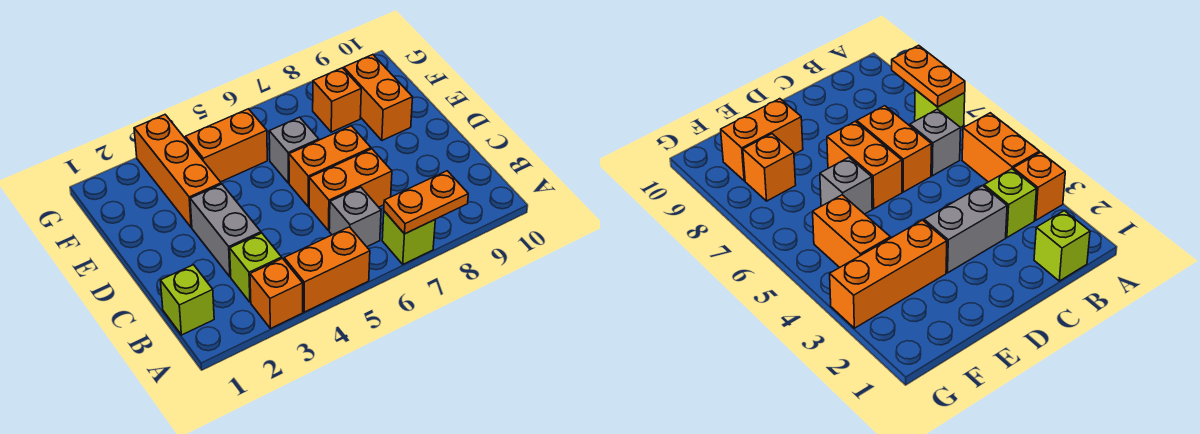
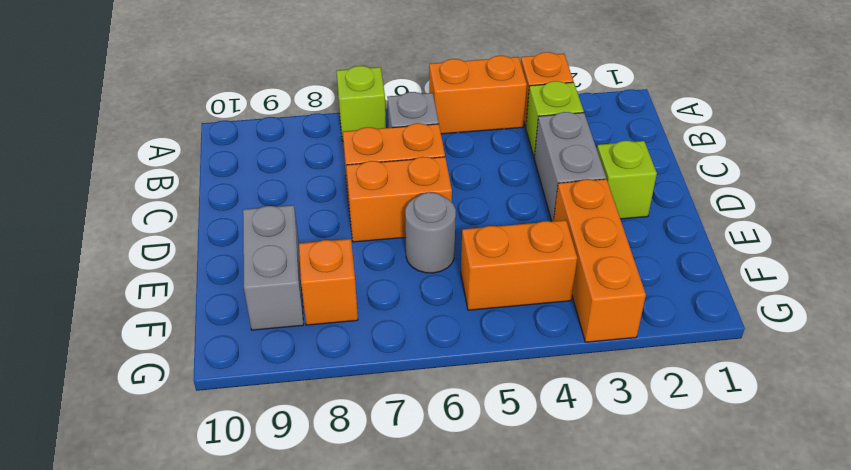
orange 1x2 plate [384,171,468,234] -> none
lime 1x1 brick [160,265,214,335] -> lime 1x1 brick moved to [597,141,657,219]
grey 1x1 brick [269,117,319,183] -> grey 1x1 round brick [405,192,456,273]
orange 1x2 brick [344,55,413,140] -> grey 1x2 brick [243,205,304,330]

